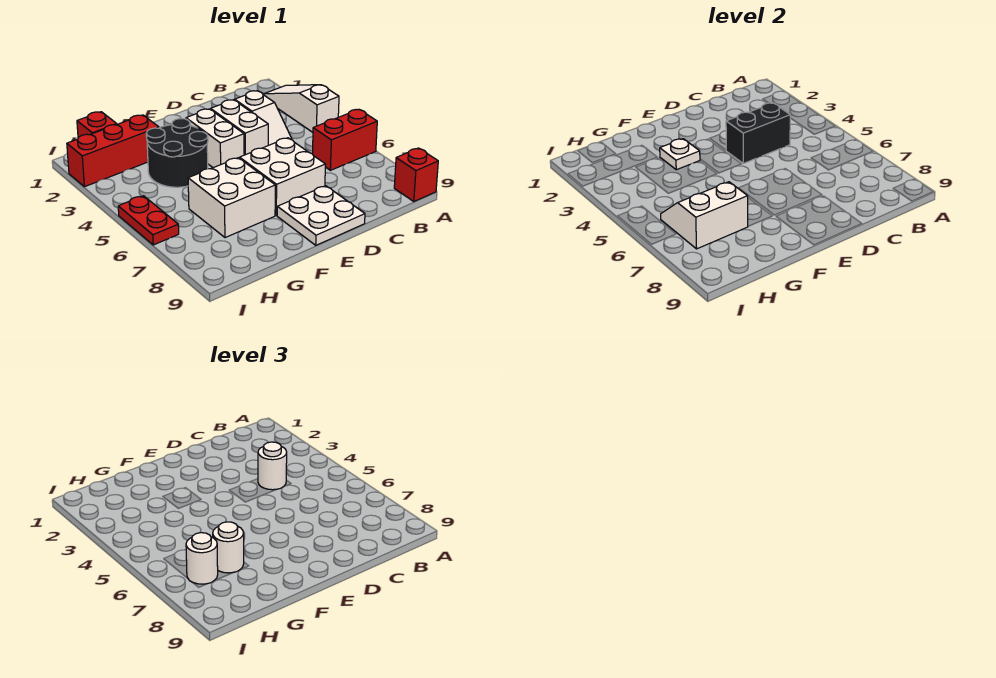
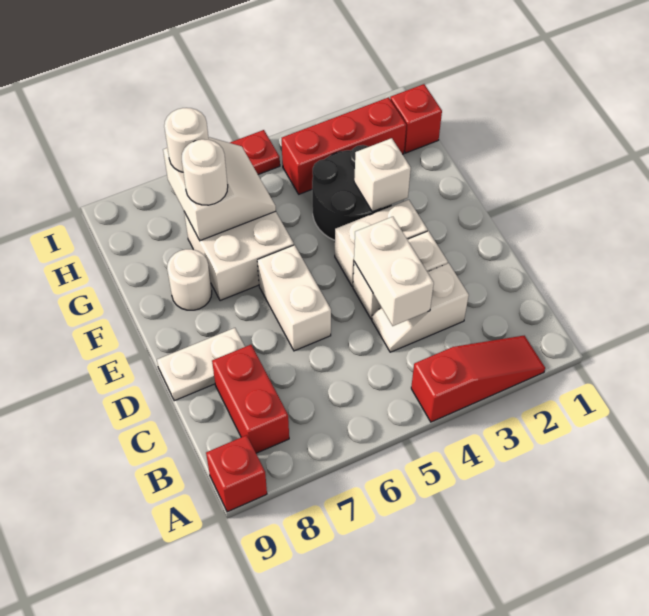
white 1x3 slope [264,85,339,132] -> red 1x3 slope [411,336,545,422]
red 1x2 brick [313,109,377,170] -> red 1x2 brick moved to [212,345,289,453]
black 1x2 brick [726,103,790,163] -> white 1x2 brick [354,217,434,326]
white 1x1 round brick [258,442,287,490] -> white 1x1 round brick moved to [167,249,212,310]
white 2x2 brick [240,138,326,215] -> white 1x2 brick [257,245,331,351]
white 2x2 plate [277,186,365,245] -> white 1x2 plate [157,328,245,401]
white 1x1 plate [660,139,700,170] -> white 1x1 brick [354,138,411,212]
red 1x3 brick [67,115,159,187] -> red 1x3 brick turned to [282,97,406,194]

